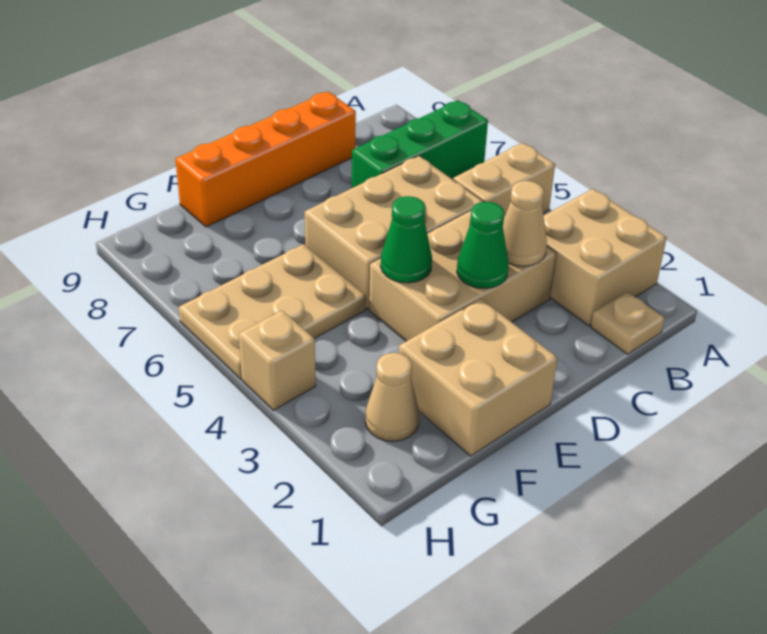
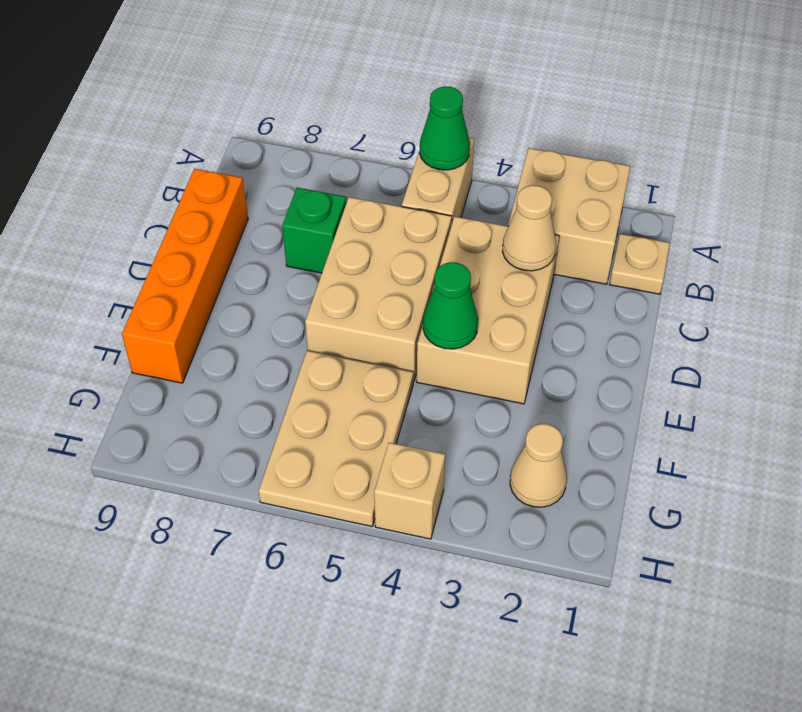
green 1x3 brick [352,100,488,188] -> green 1x1 brick [282,188,346,273]
green 1x1 cone [457,202,509,289] -> green 1x1 cone moved to [420,86,470,170]
tan 2x2 brick [399,299,558,456] -> none

